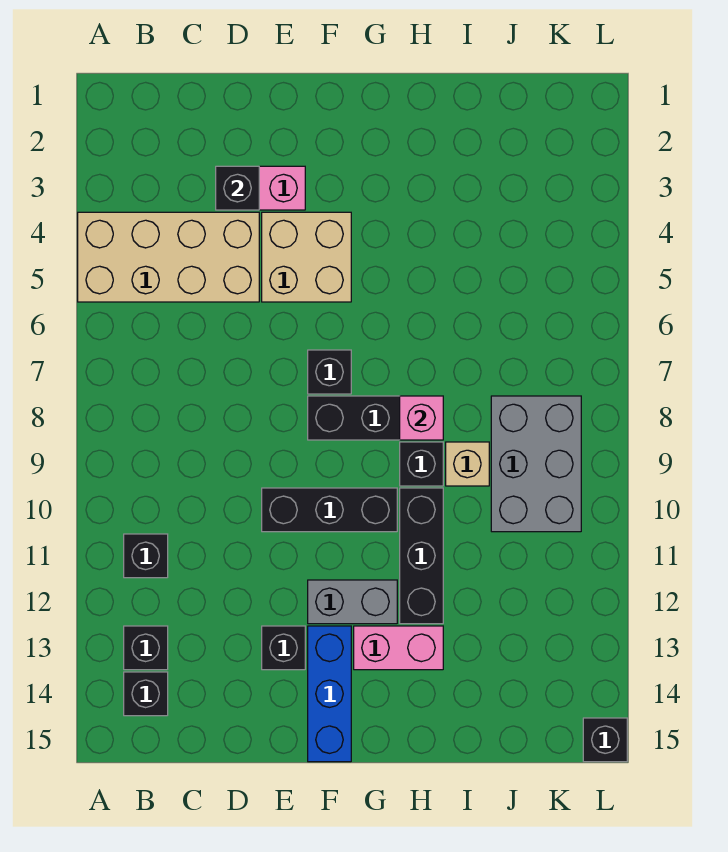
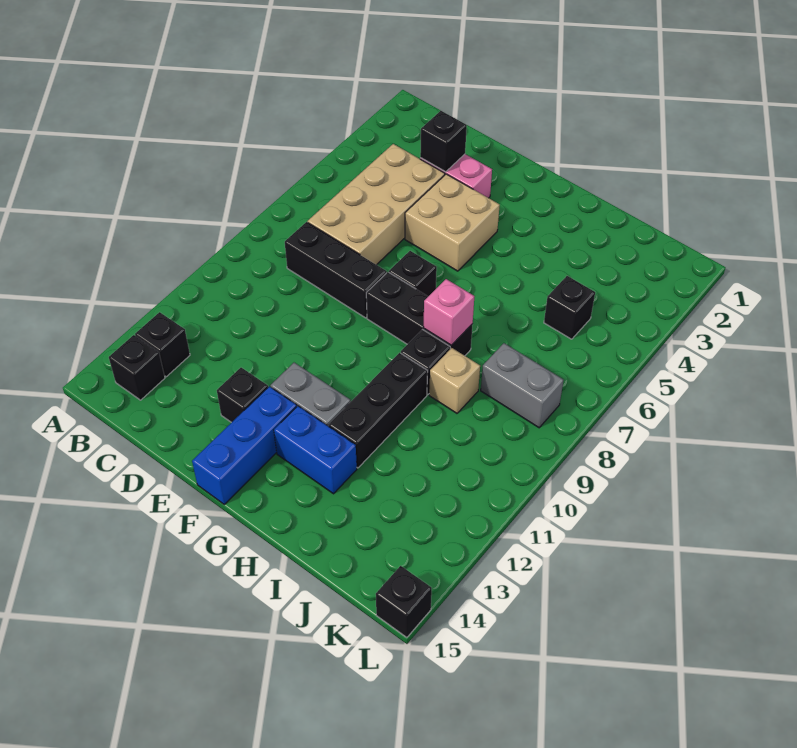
tan 2x4 brick [78,212,259,302] -> tan 2x4 brick turned to [307,144,445,265]
black 1x1 brick [124,534,168,578] -> black 1x1 brick moved to [544,276,595,339]
black 1x3 brick [262,488,397,532] -> black 1x3 brick moved to [285,222,387,318]
pink 1x2 brick [354,626,443,670] -> blue 1x2 brick [274,406,357,494]
grey 2x3 brick [491,396,581,532] -> grey 1x2 brick [481,343,564,428]

